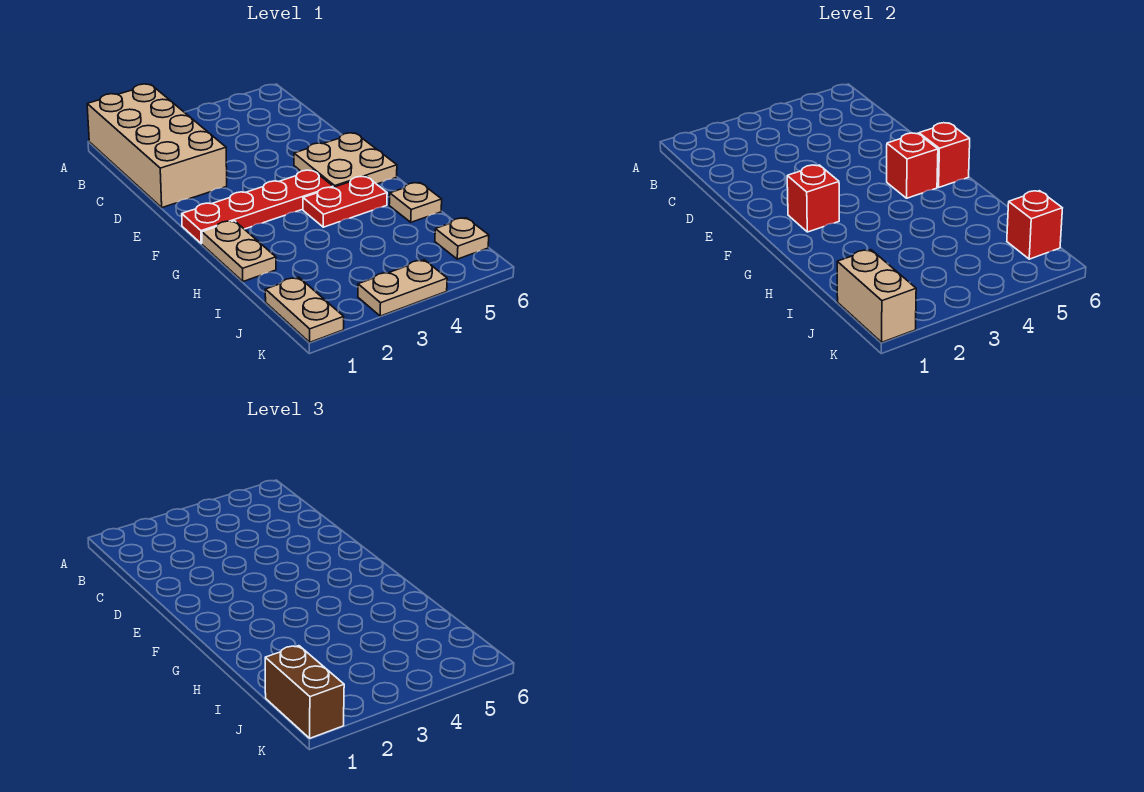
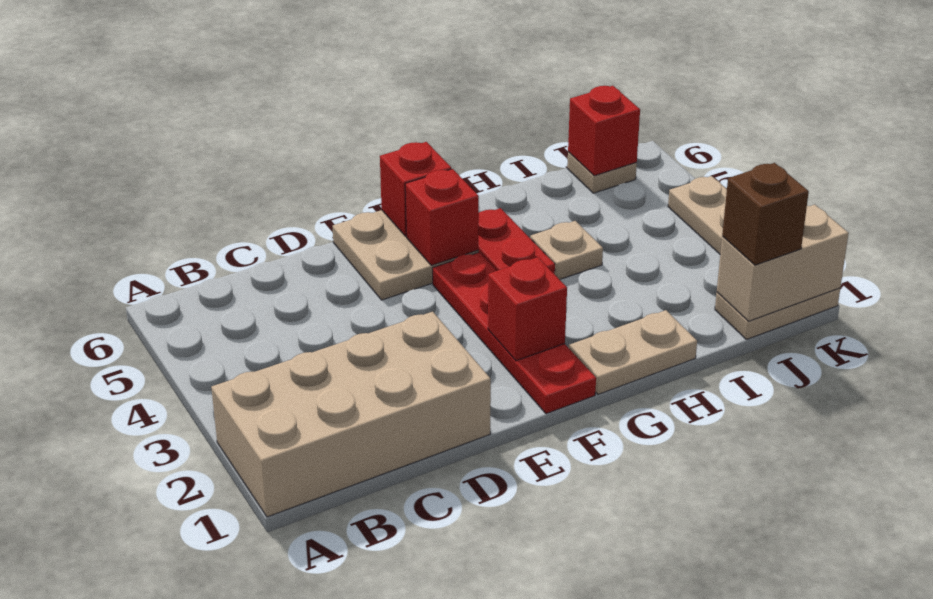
tan 1x1 plate [389,183,442,222] -> tan 1x1 plate moved to [530,221,603,280]
brown 1x2 brick [265,646,344,738] -> brown 1x1 brick [722,163,809,265]

